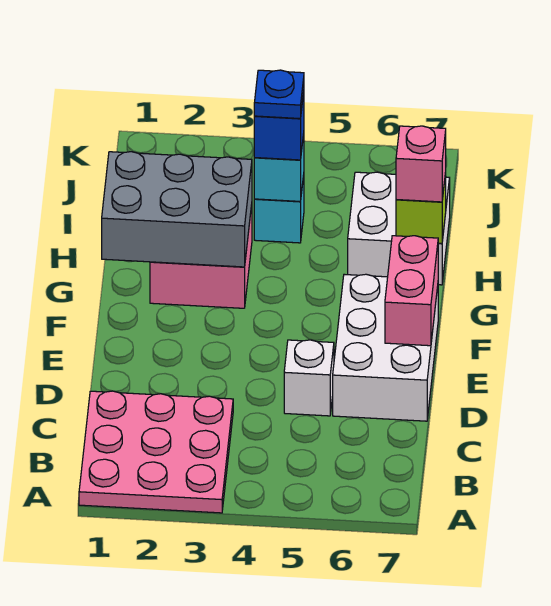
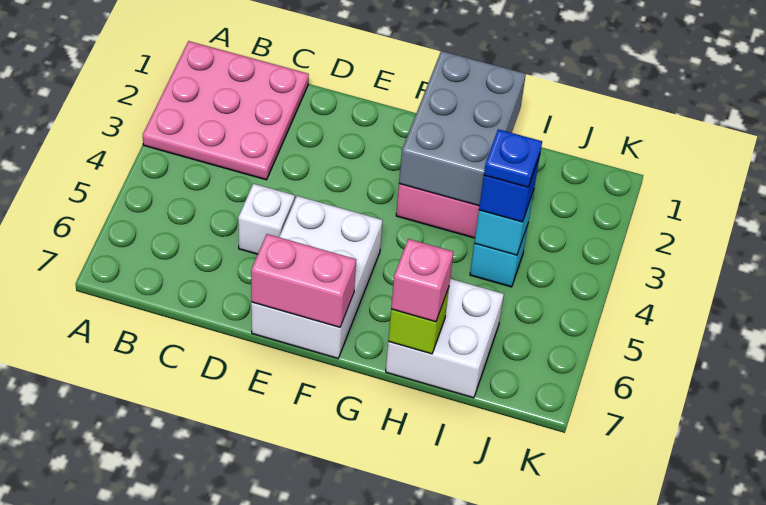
white 2x3 brick [333,274,438,421] -> white 2x3 brick turned to [251,196,382,358]

